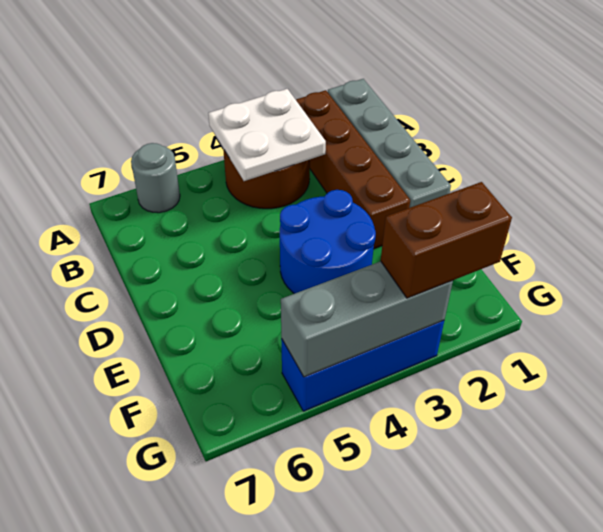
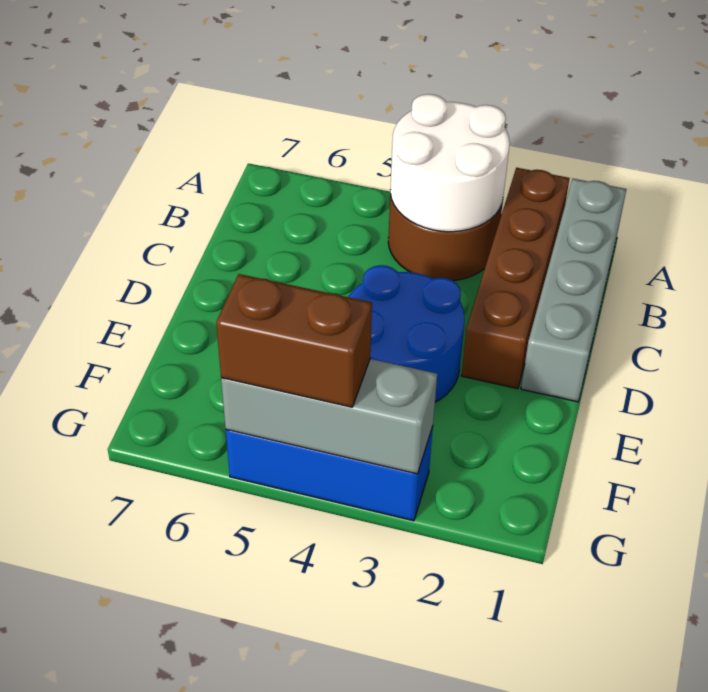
white 2x2 plate [208,89,326,181] -> white 2x2 round brick [390,94,510,232]
grey 1x1 round brick [131,143,180,213] -> none
brown 1x2 brick [381,182,512,298] -> brown 1x2 brick moved to [216,274,372,407]

